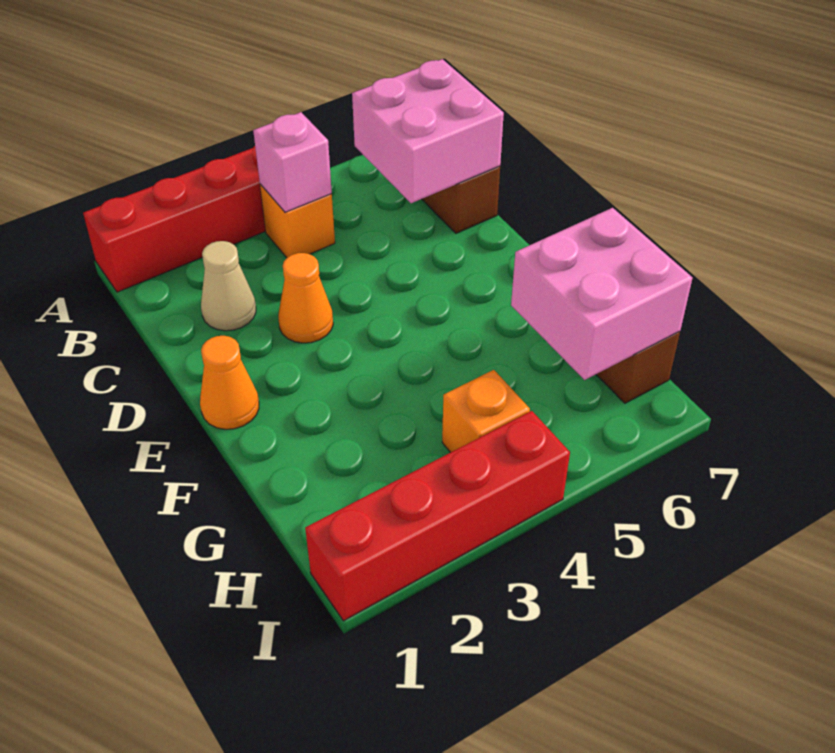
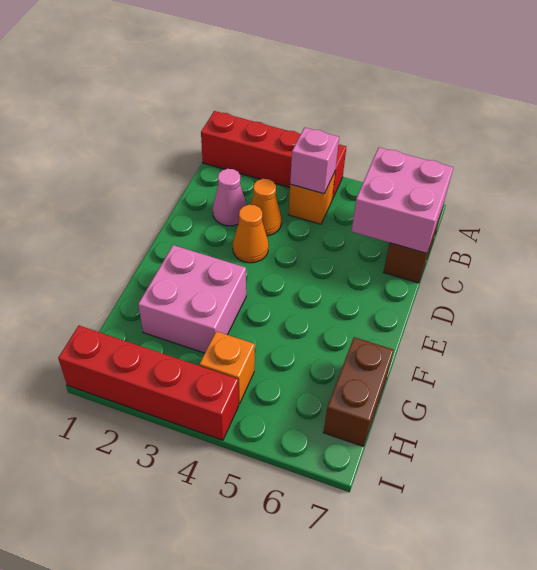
tan 1x1 cone [201,241,256,331] -> pink 1x1 cone [213,169,247,226]
orange 1x1 cone [200,336,259,429] -> orange 1x1 cone moved to [250,179,282,236]
pink 2x2 brick [511,208,692,380] -> pink 2x2 brick moved to [138,245,246,353]

